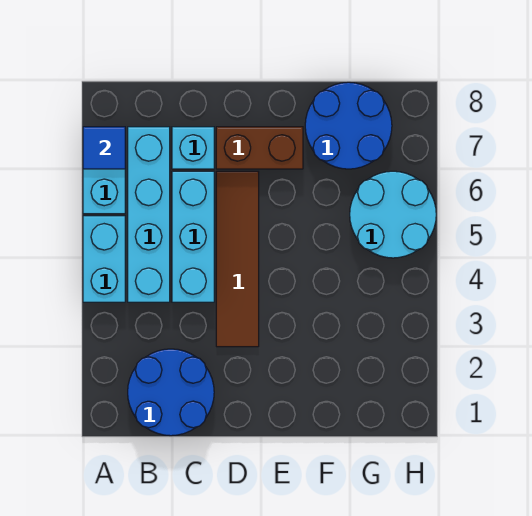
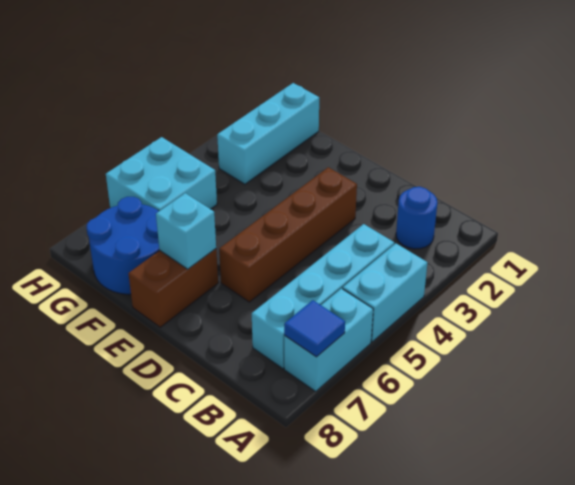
blue 2x2 round brick [128,349,214,436] -> blue 1x1 round brick [396,187,437,249]
cyan 1x3 brick [172,171,214,302] -> cyan 1x3 brick moved to [217,83,319,184]
cyan 1x1 brick [172,127,214,169] -> cyan 1x1 brick moved to [156,193,216,269]
brown 1x4 tile [216,171,259,347] -> brown 1x4 brick [219,167,357,302]
brown 1x2 brick [216,127,303,169] -> brown 1x2 brick turned to [128,249,218,327]
cyan 2x2 round brick [350,171,436,258] -> cyan 2x2 brick [106,137,217,211]

